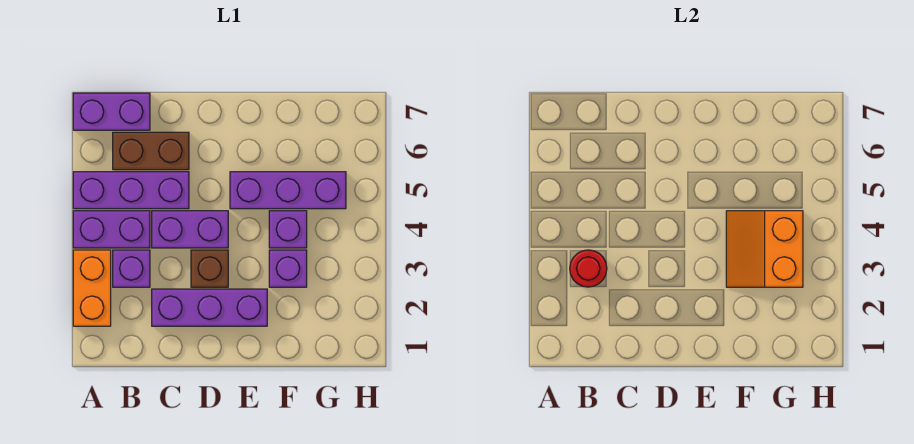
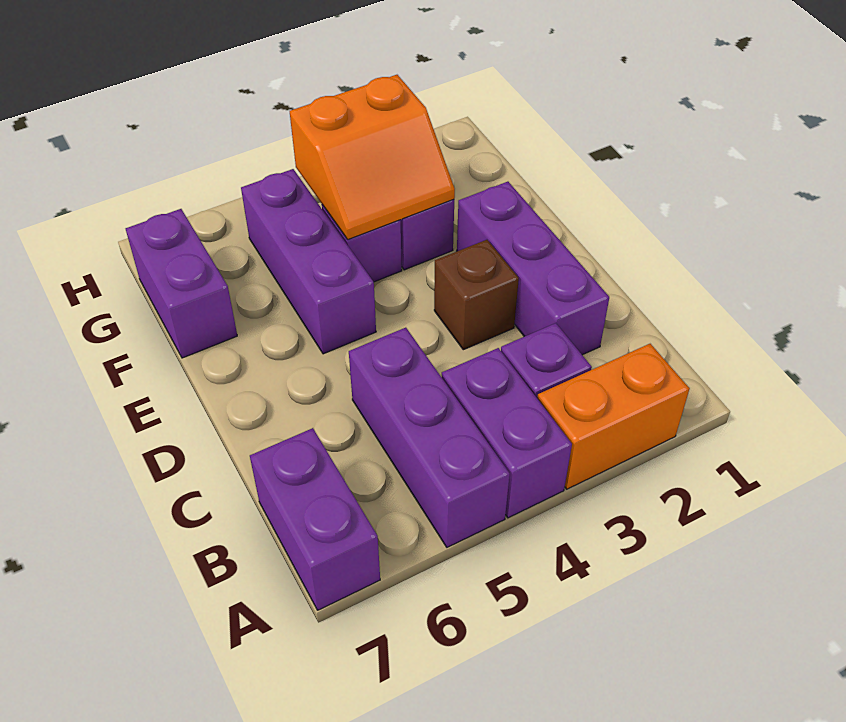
red 1x1 round brick [570,250,607,287] -> none
brown 1x2 brick [113,132,189,170] -> none
purple 1x2 brick [152,211,228,248] -> purple 1x2 brick moved to [126,209,237,358]

